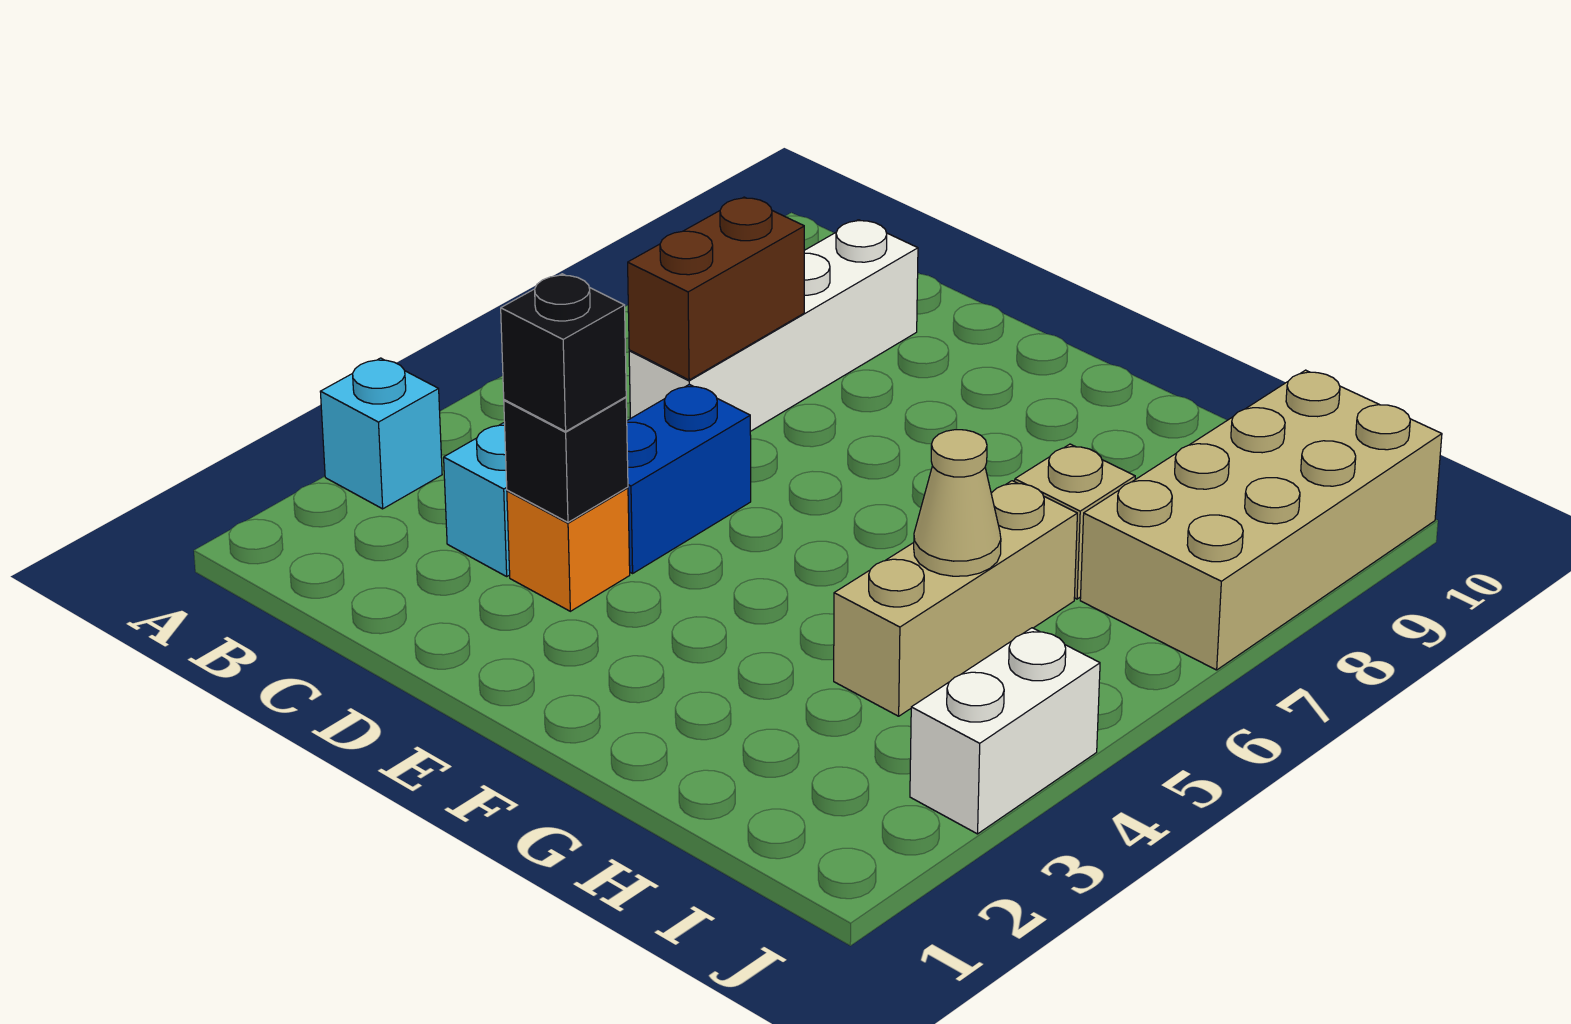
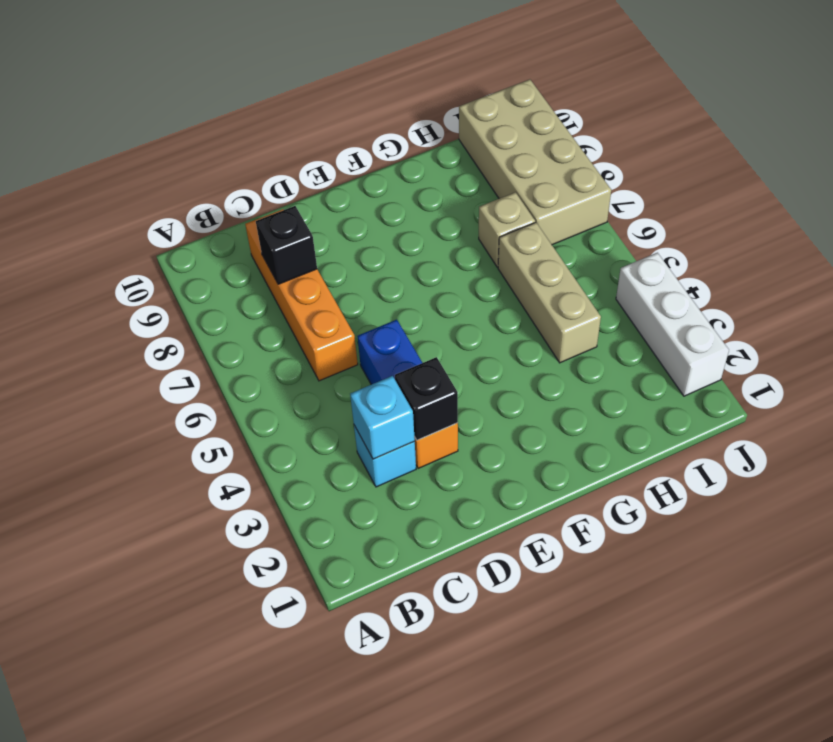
cyan 1x1 brick [320,358,442,509] -> cyan 1x1 brick moved to [350,376,415,459]
white 1x4 brick [629,220,918,431] -> orange 1x4 brick [245,209,358,381]
brown 1x2 brick [628,197,804,380] -> none
black 1x1 brick [501,274,626,431] -> black 1x1 brick moved to [256,206,317,284]
tan 1x1 cone [914,430,1001,576] -> none
white 1x2 brick [910,628,1100,834] -> white 1x3 brick [616,253,729,396]

